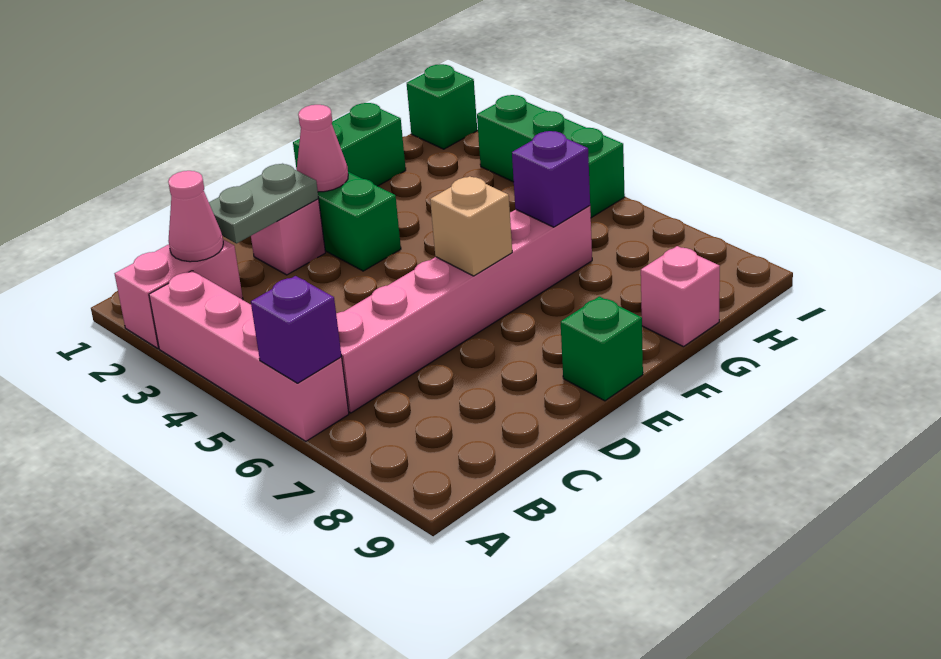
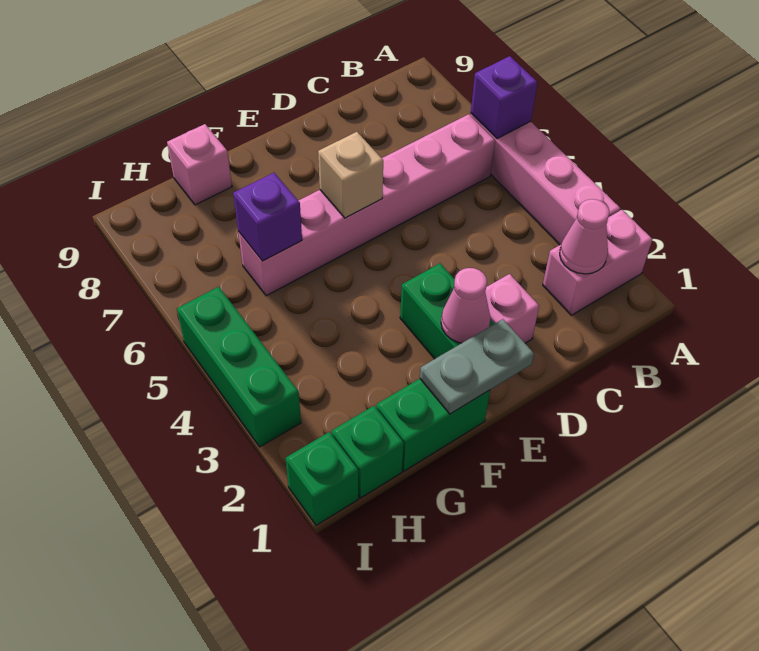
grey 1x2 plate [209,164,318,243] -> grey 1x2 plate moved to [420,319,534,414]
green 1x1 brick [561,296,643,401] -> green 1x1 brick moved to [332,406,404,498]

